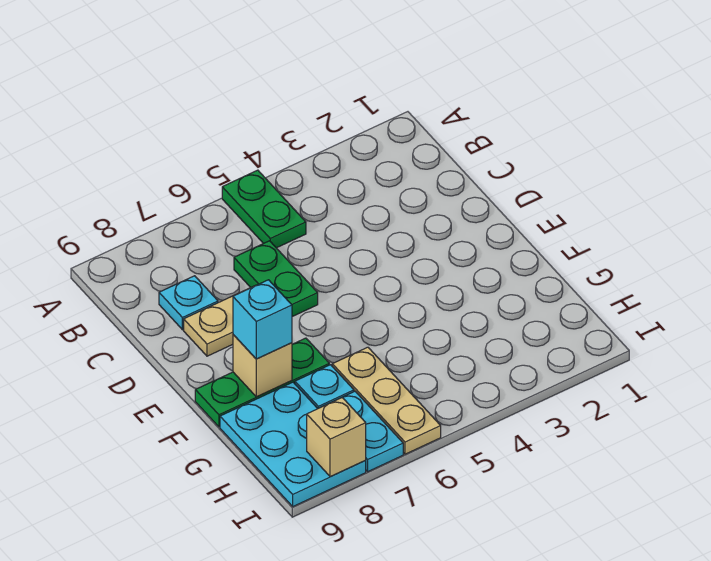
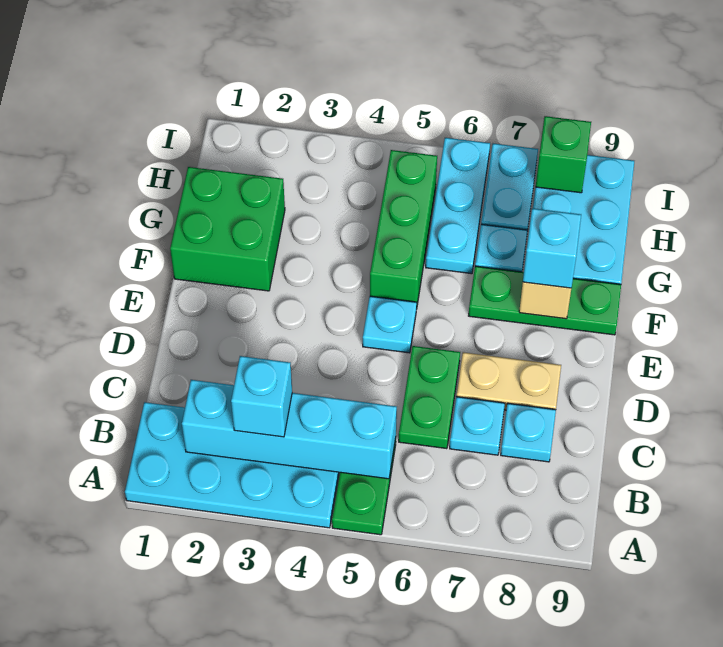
none -> cyan 2x4 plate [125,402,339,528]
none -> cyan 1x4 brick [182,380,397,479]
none -> cyan 1x1 brick [231,356,292,437]
none -> cyan 1x1 plate [450,397,505,455]
none -> cyan 1x1 plate [363,296,417,353]
none -> green 2x2 brick [170,167,285,291]
none -> green 1x3 brick [370,150,437,305]
tan 1x3 plate [332,347,441,454] -> cyan 1x3 plate [426,138,490,274]
tan 1x1 brick [307,397,366,477] -> green 1x1 brick [536,116,591,193]

